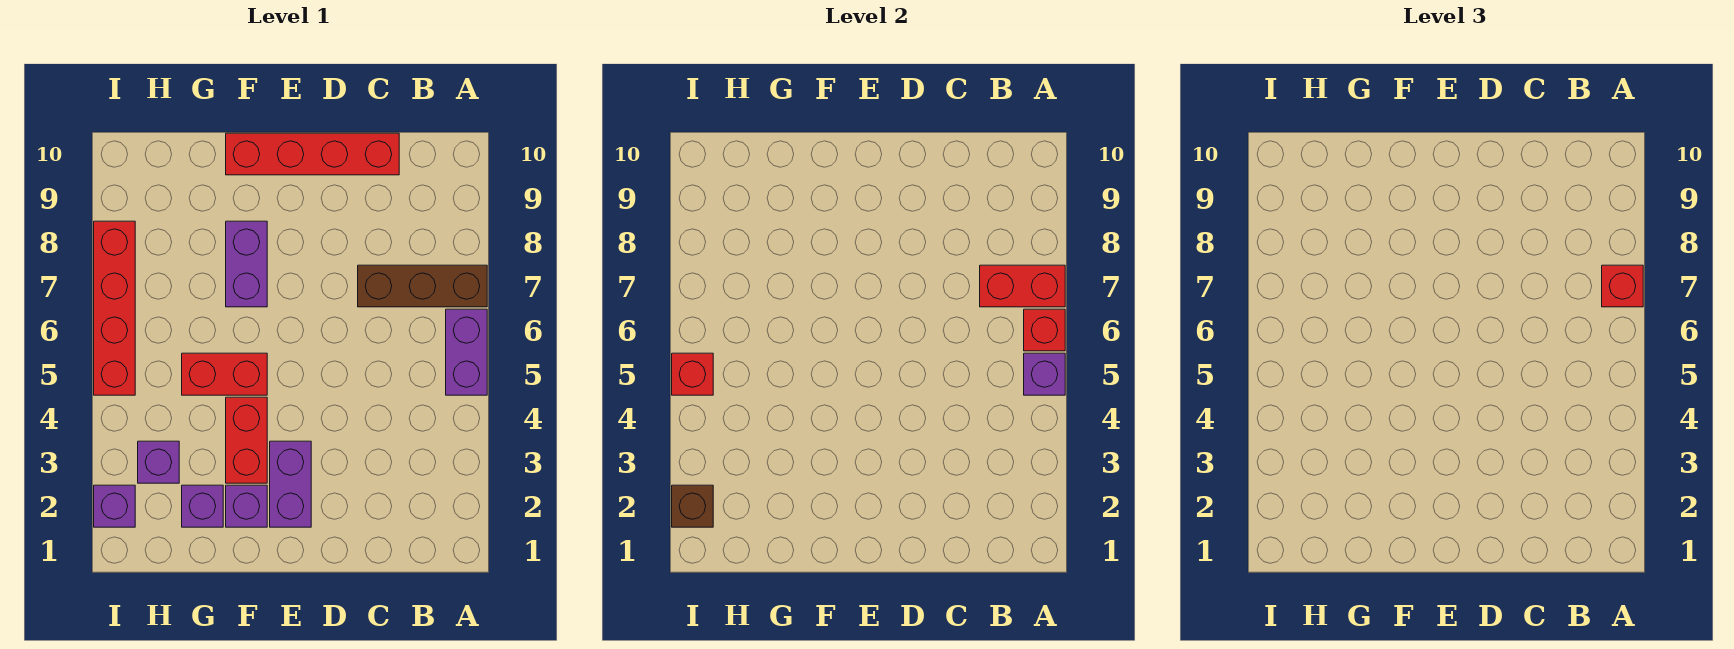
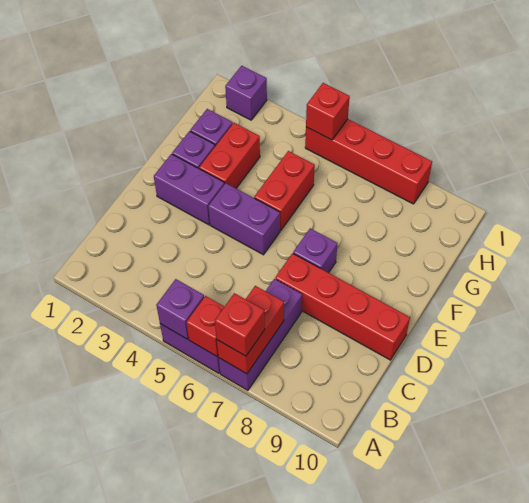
brown 1x3 brick [358,265,487,307] -> purple 1x3 brick [219,279,302,390]
red 1x4 brick [226,133,399,175] -> red 1x4 brick turned to [275,253,410,360]
red 1x2 brick [226,397,267,483] -> red 1x2 brick turned to [199,123,260,188]
purple 1x2 brick [226,221,267,307] -> purple 1x2 brick moved to [208,183,280,255]
purple 1x1 brick [138,441,179,483] -> purple 1x1 brick moved to [293,228,338,273]
brown 1x1 brick [672,485,713,527] -> none

